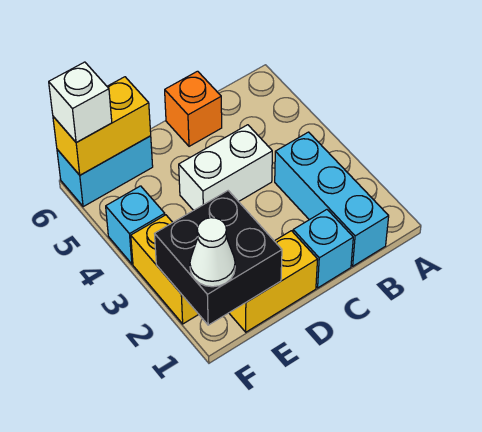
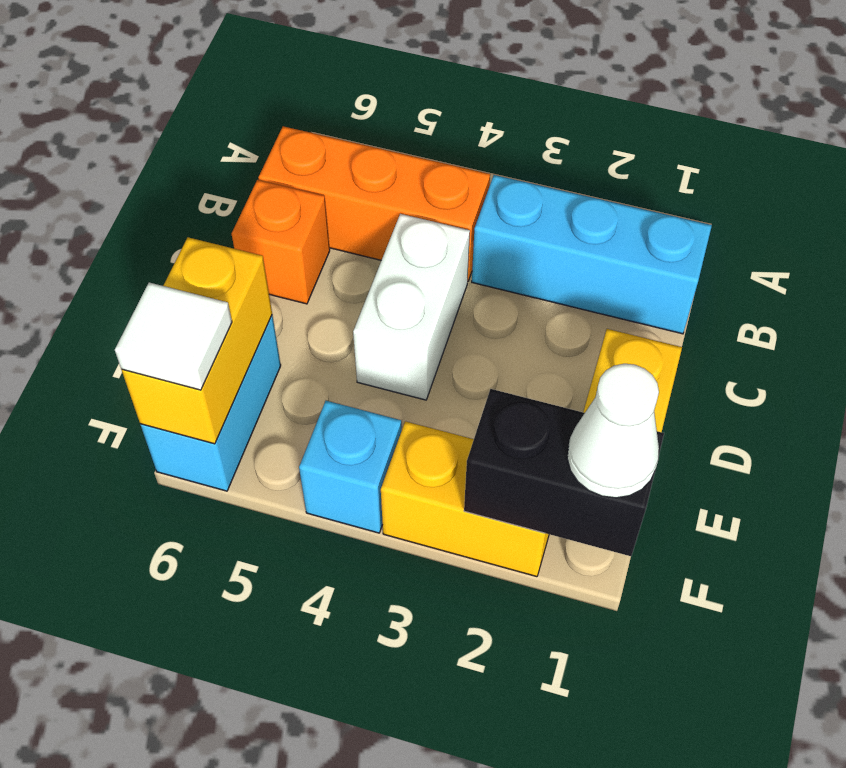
none -> orange 1x3 brick [258,126,490,281]
cyan 1x1 brick [293,210,353,288] -> none
black 2x2 brick [155,191,282,325] -> black 1x2 brick [464,389,664,556]
white 1x1 brick [49,62,112,143] -> white 1x1 tile [115,283,232,390]

